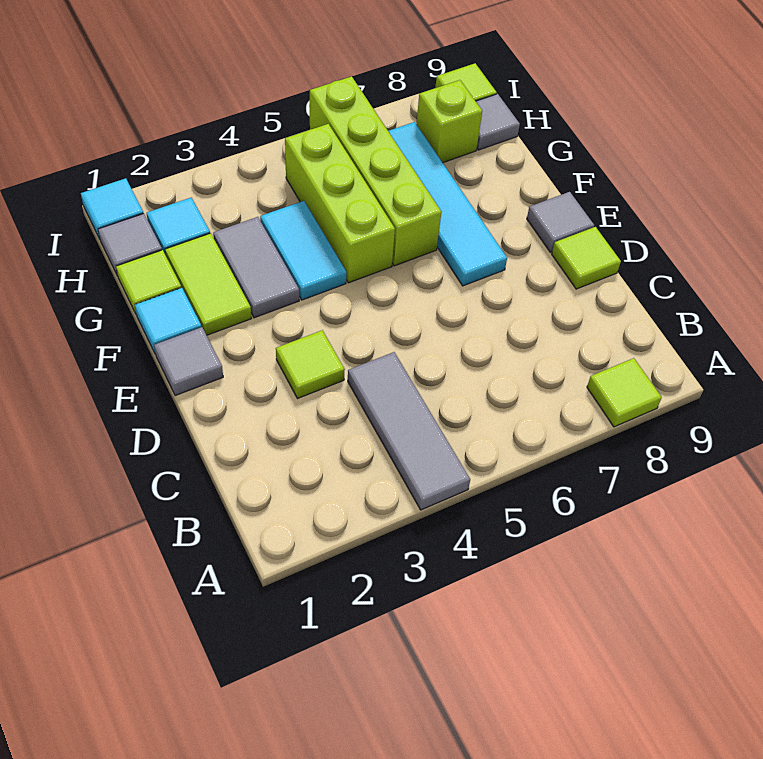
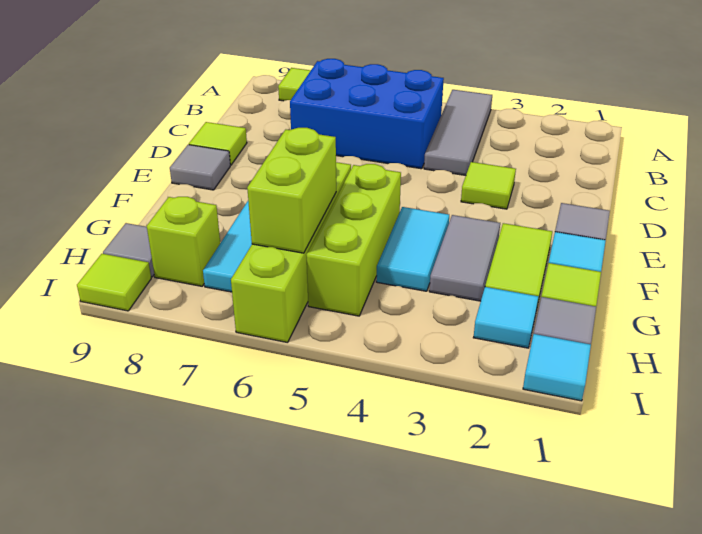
none -> blue 2x3 brick [290,59,444,169]
none -> lime 1x2 brick [247,128,336,253]

